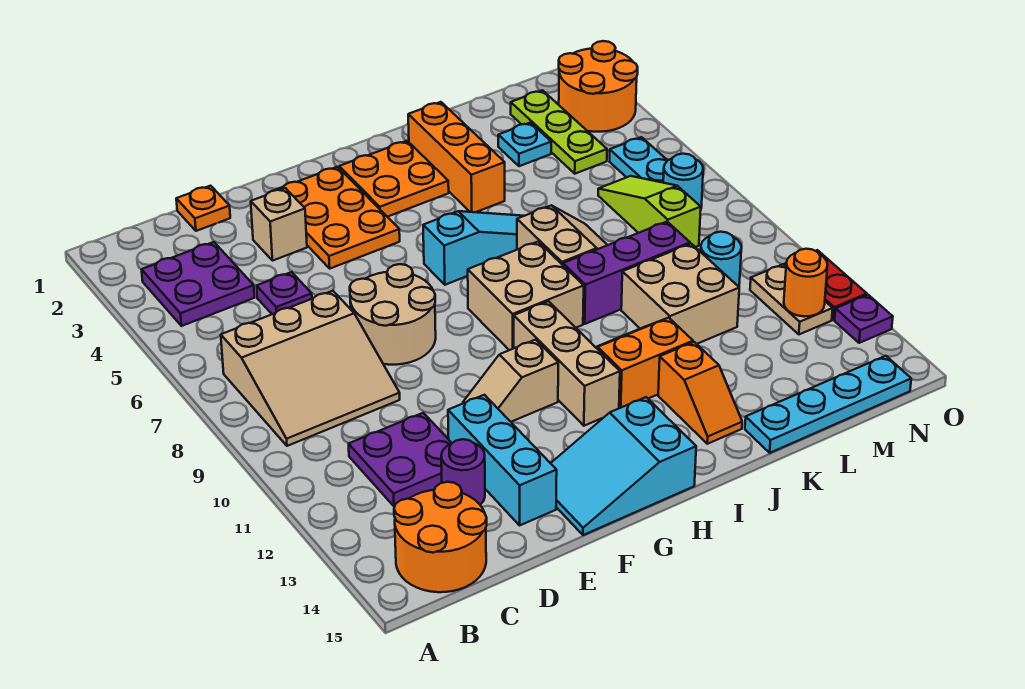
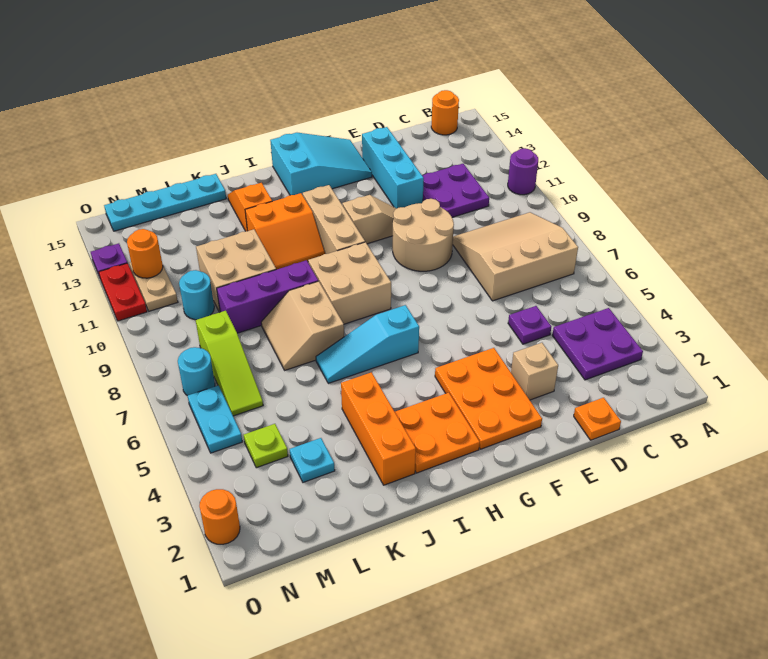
orange 2x2 round brick [394,482,487,592] -> orange 1x1 round brick [431,90,459,135]
purple 1x1 round brick [441,439,485,505] -> purple 1x1 round brick moved to [508,148,538,195]
tan 2x2 round brick [350,264,436,365] -> tan 2x2 round brick moved to [393,199,454,271]
lime 1x3 plate [511,90,607,174] -> lime 1x1 plate [244,424,288,468]
orange 2x2 round brick [559,41,638,132] -> orange 1x1 round brick [200,489,240,544]

